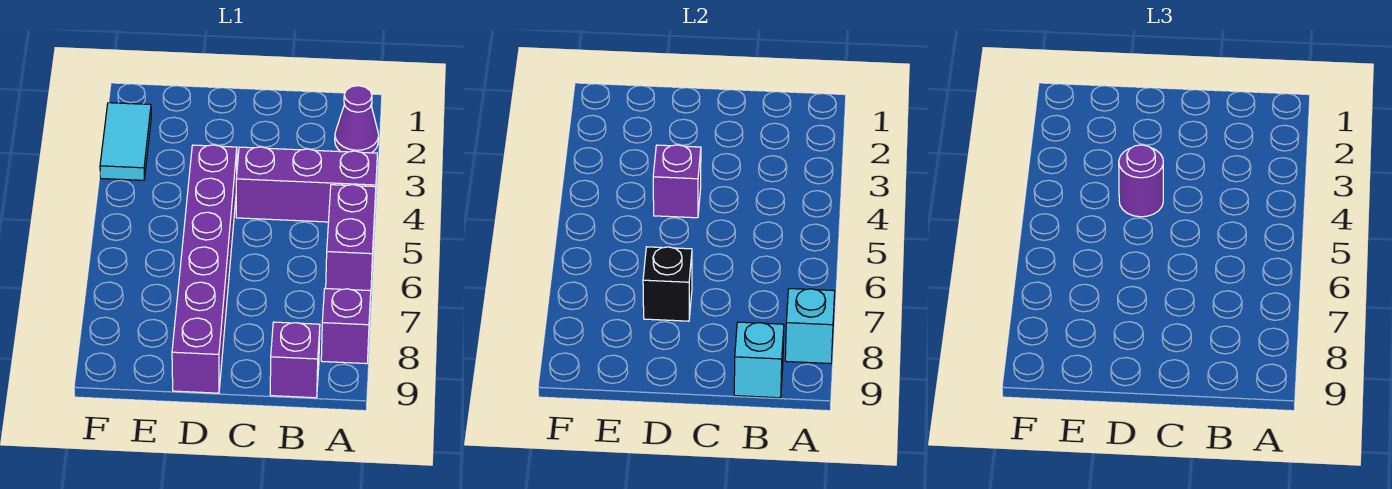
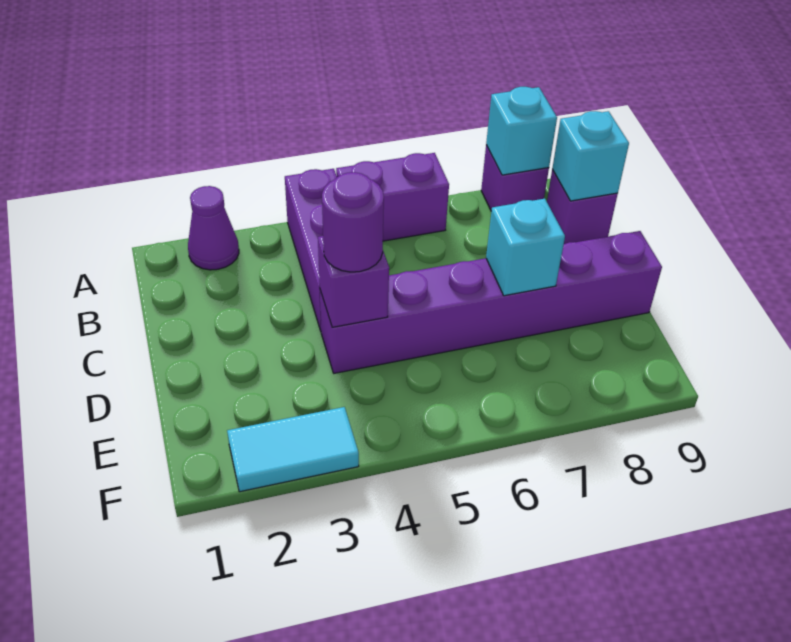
black 1x1 brick [643,247,692,321] -> cyan 1x1 brick [486,199,565,296]

